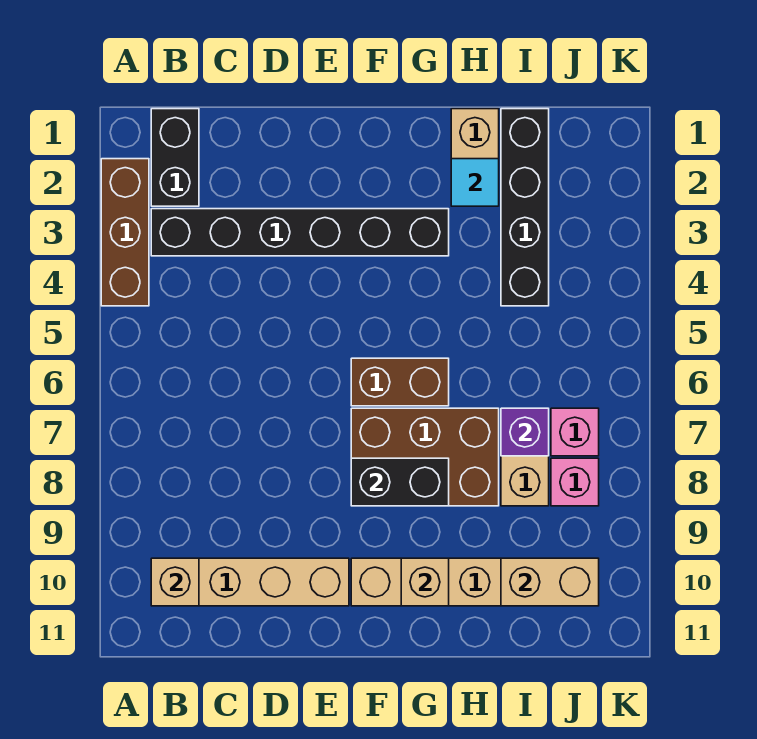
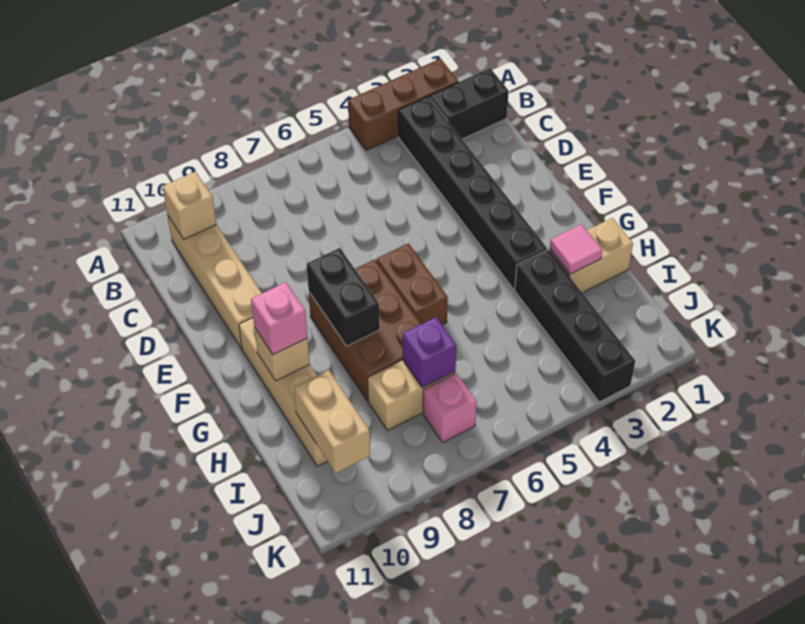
cyan 1x1 tile [451,159,499,206] -> pink 1x1 tile [550,224,602,274]
black 1x4 brick [501,109,549,306] -> black 1x4 brick turned to [515,250,635,402]
pink 1x1 brick [551,458,599,506] -> pink 1x1 brick moved to [251,282,308,355]

